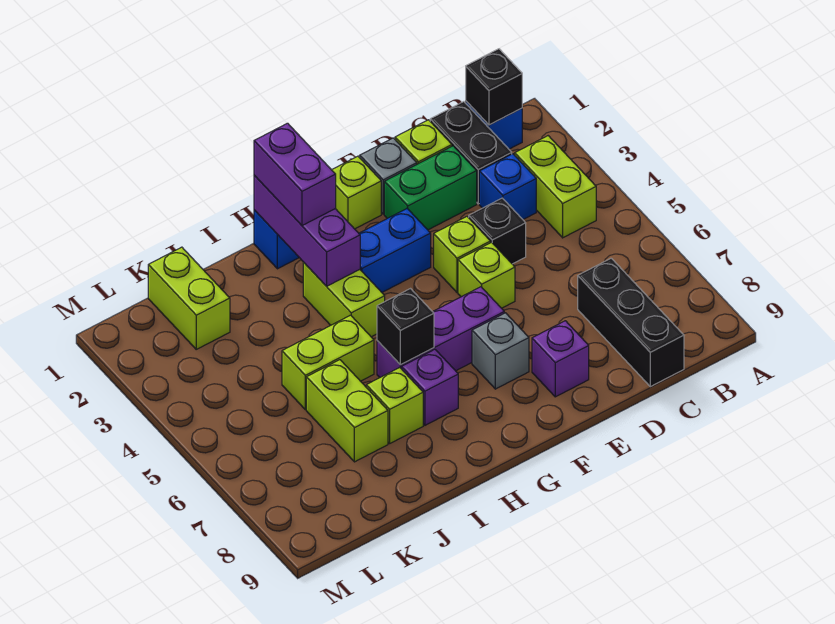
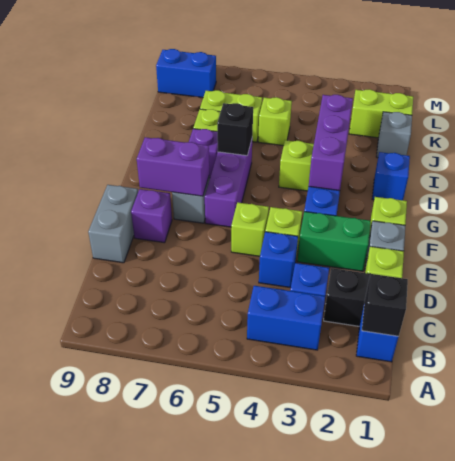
lime 1x2 brick [515,136,596,238] -> blue 1x2 brick [247,286,325,350]
black 1x3 brick [578,258,684,387] -> none
green 1x2 brick [384,146,477,230] -> green 1x2 brick turned to [297,212,371,271]
black 1x1 brick [469,198,526,264] -> blue 1x1 brick [259,232,298,288]
none -> grey 1x2 brick [88,185,138,263]
purple 1x3 brick [254,175,360,286] -> purple 1x3 brick turned to [309,95,353,191]
purple 1x2 brick [254,123,336,226] -> purple 1x2 brick moved to [137,137,209,196]
lime 1x2 brick [282,315,374,410] -> lime 1x1 brick [258,97,292,146]
none -> grey 1x1 brick [376,112,412,158]
none -> blue 1x2 brick [156,49,216,98]

